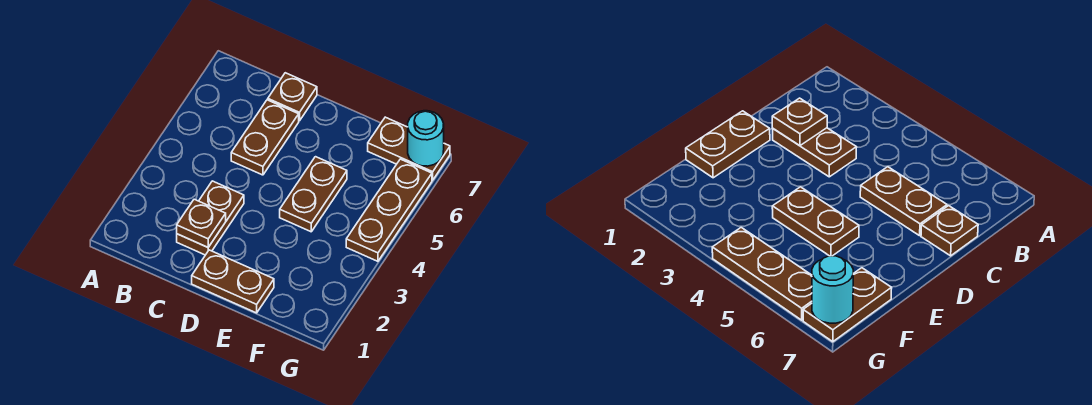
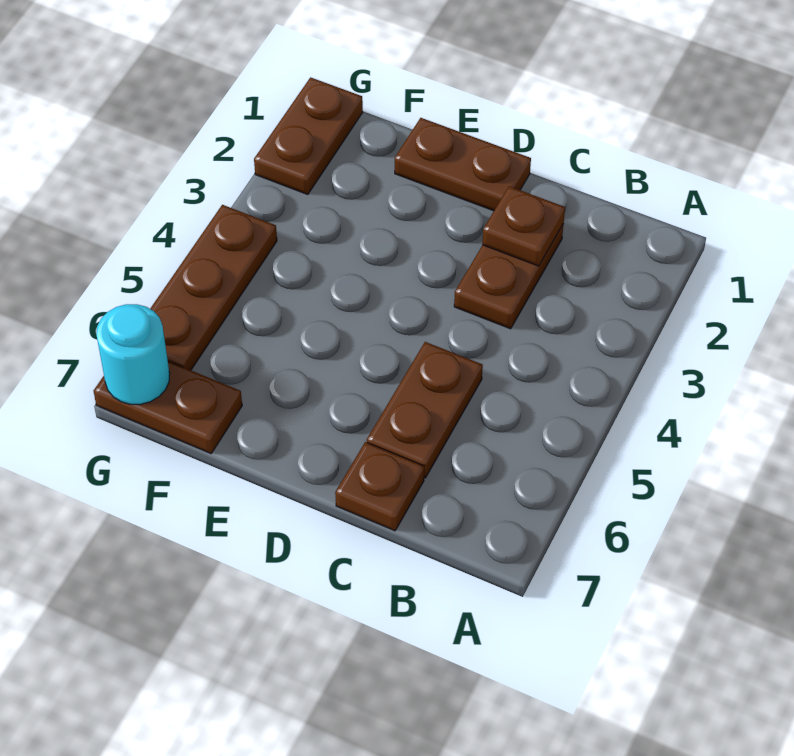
brown 1x2 plate [280,157,347,232] -> brown 1x2 plate moved to [254,77,363,195]

